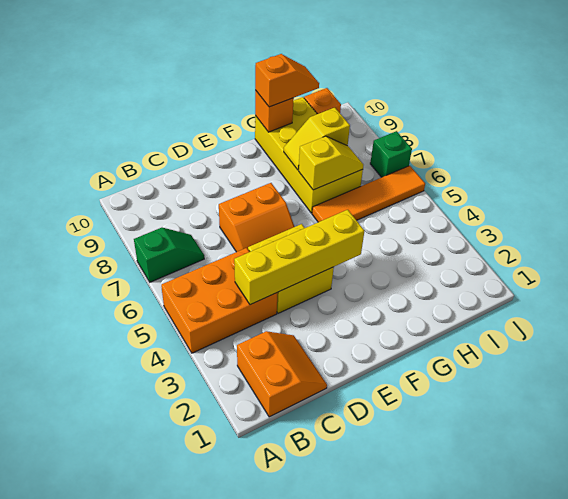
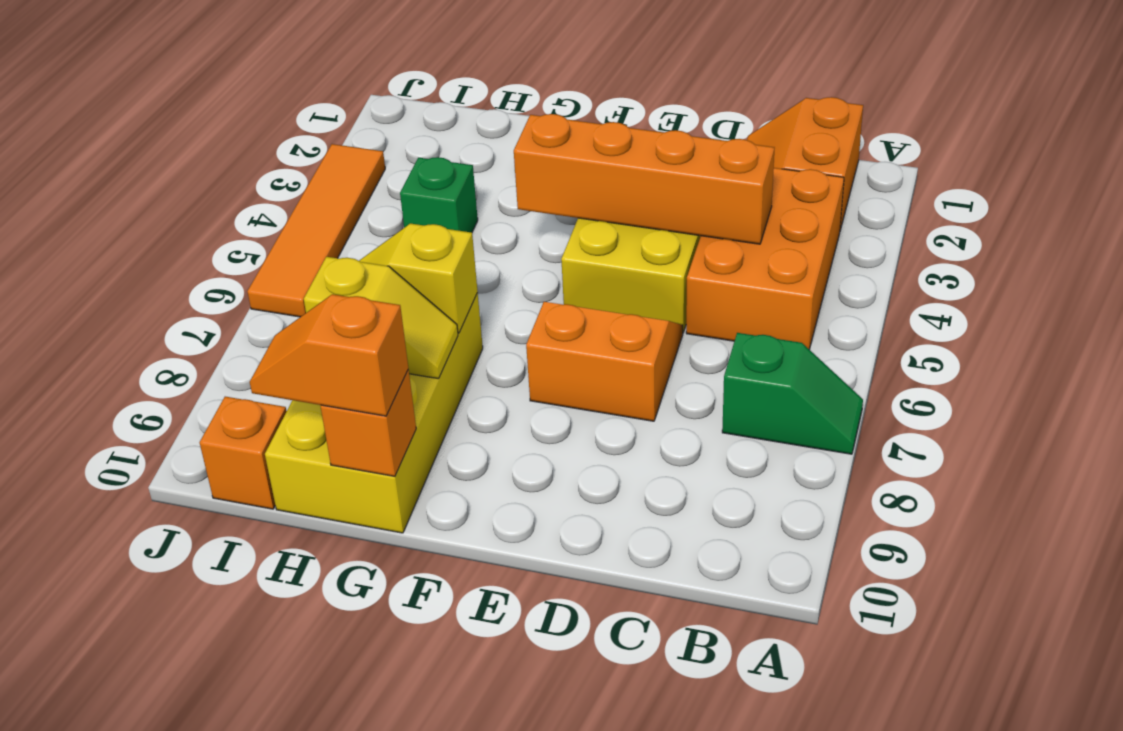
orange 2x3 brick [161,248,277,353] -> orange 2x3 brick turned to [686,168,844,350]
green 1x2 slope [134,228,204,282] -> green 1x2 slope turned to [722,333,863,454]
yellow 1x4 brick [234,210,364,305] -> orange 1x4 brick [514,114,774,244]
orange 1x4 tile [312,166,425,222] -> orange 1x4 tile turned to [247,144,385,317]
green 1x1 brick [370,131,412,177] -> green 1x1 brick moved to [400,157,478,232]

